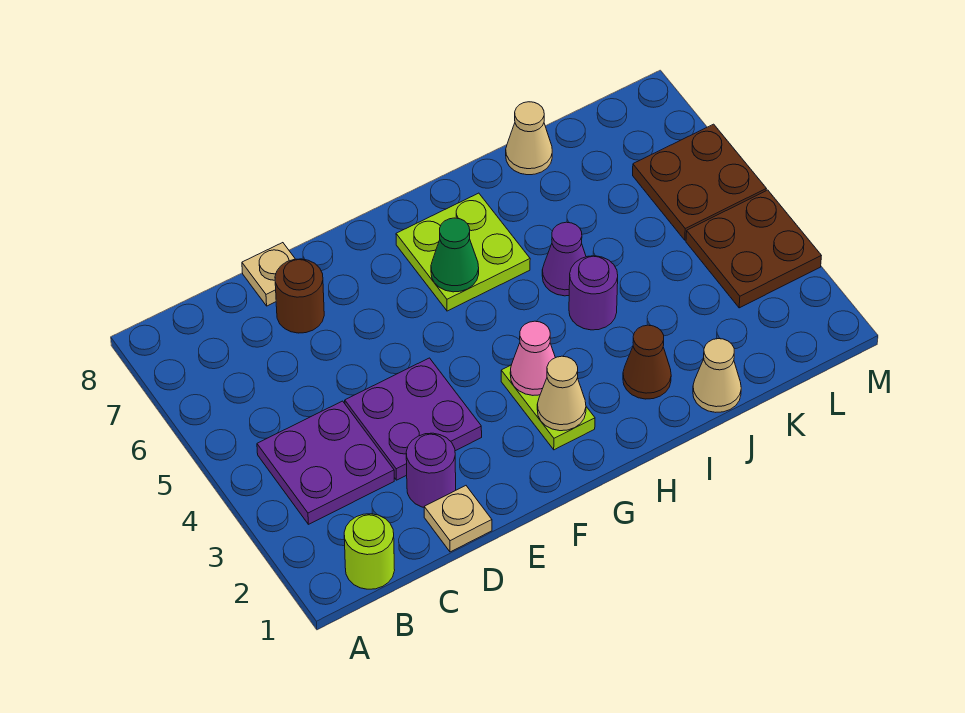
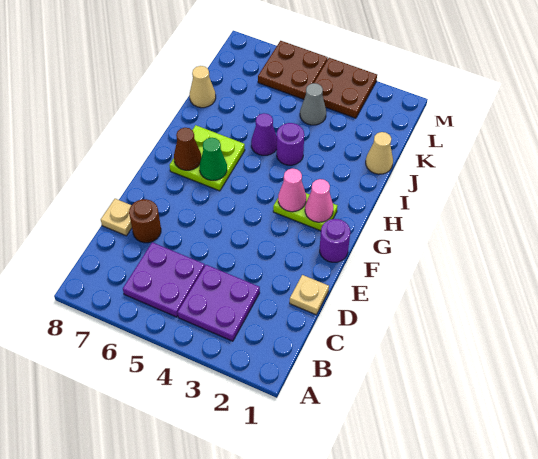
lime 1x1 round brick [344,514,395,589] -> none
purple 1x1 round brick [406,433,456,507] -> purple 1x1 round brick moved to [320,219,350,262]
purple 2x2 plate [345,358,482,480] -> purple 2x2 plate moved to [123,242,205,317]
tan 1x1 cone [537,356,586,431] -> pink 1x1 cone [305,179,333,222]
brown 1x1 cone [623,325,671,399] -> brown 1x1 cone moved to [174,128,201,170]
none -> grey 1x1 cone [300,83,326,125]

